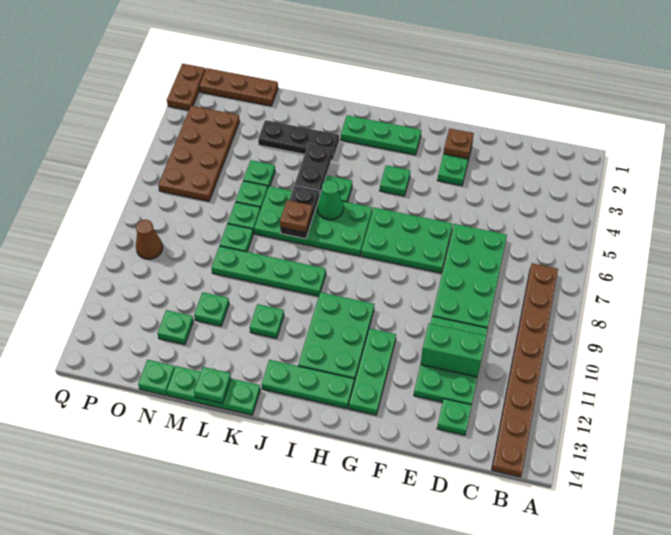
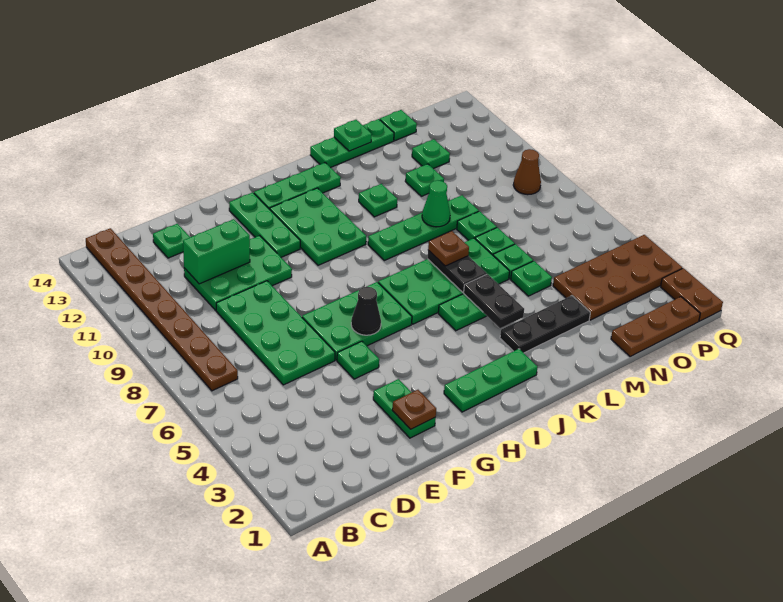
green 2x3 plate [414,316,488,405] -> green 2x3 plate turned to [184,236,292,310]
none -> black 1x1 cone [351,287,381,335]
green 1x1 plate [380,165,410,196] -> green 1x1 plate moved to [337,341,379,379]
green 1x1 cone [317,180,343,220] -> green 1x1 cone moved to [422,180,450,227]
brown 2x4 plate [158,106,240,201] -> brown 2x4 plate turned to [553,235,682,320]

